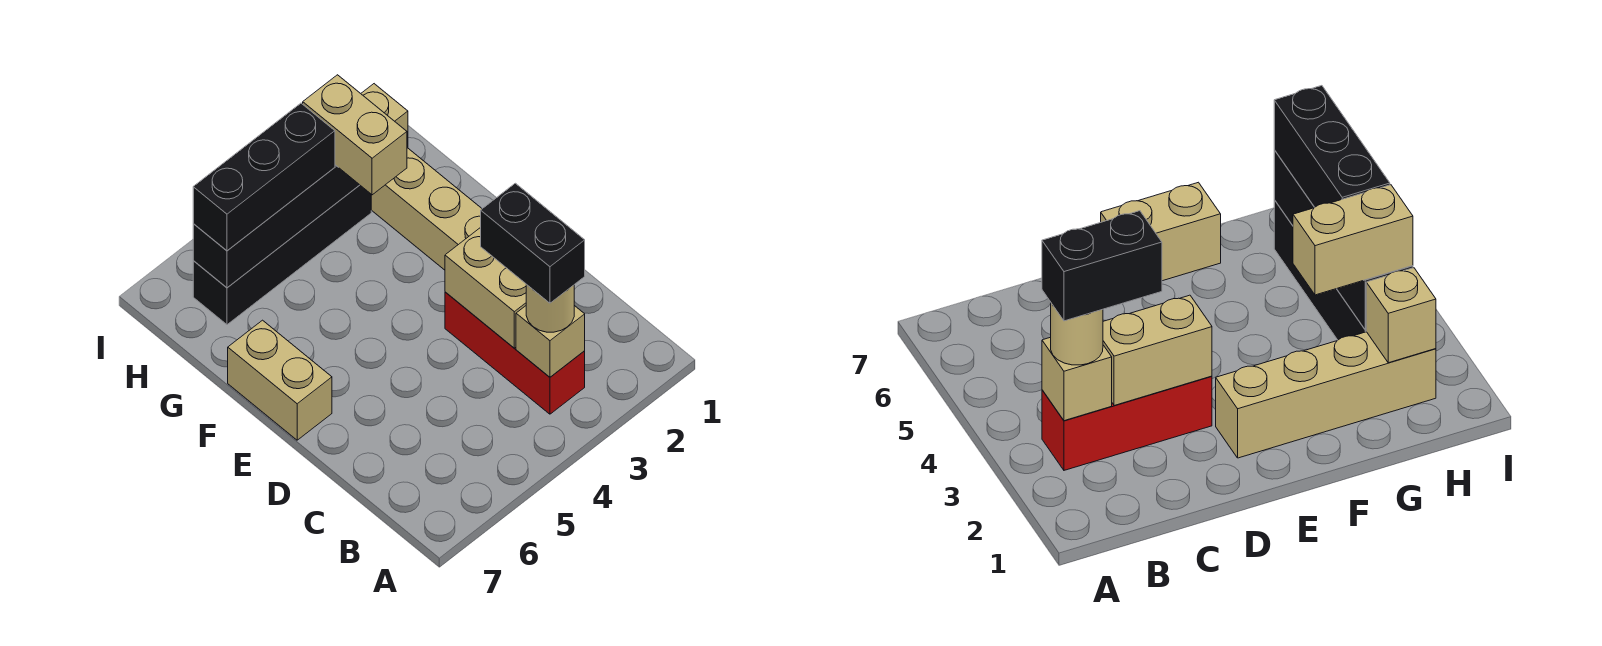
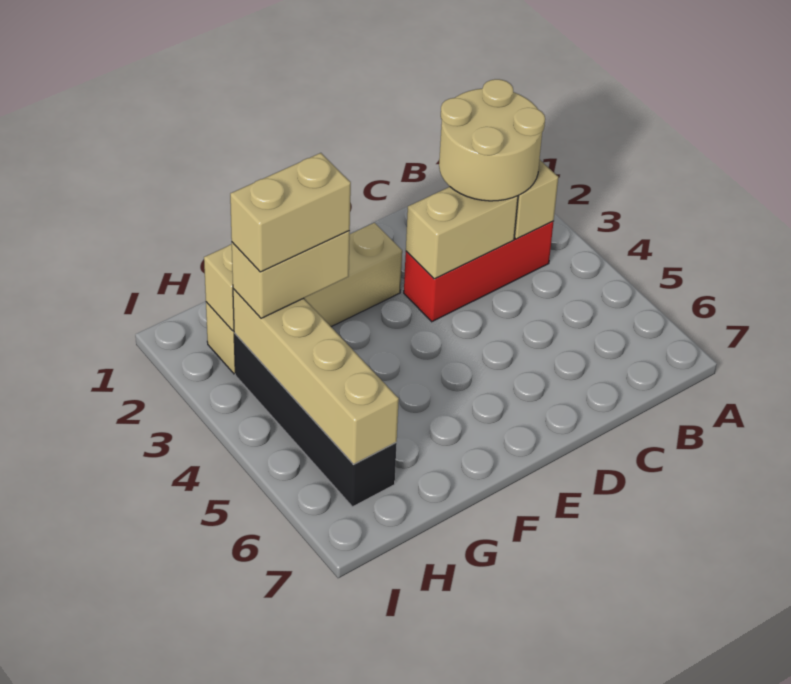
tan 1x1 round brick [526,284,574,332] -> tan 2x2 round brick [439,79,545,201]
black 1x2 brick [481,183,585,303] -> none
tan 1x2 brick [228,320,332,440] -> tan 1x2 brick moved to [230,153,351,272]
black 1x4 brick [193,165,359,288] -> tan 1x4 brick [233,289,399,464]
black 1x3 brick [193,103,335,251] -> none

